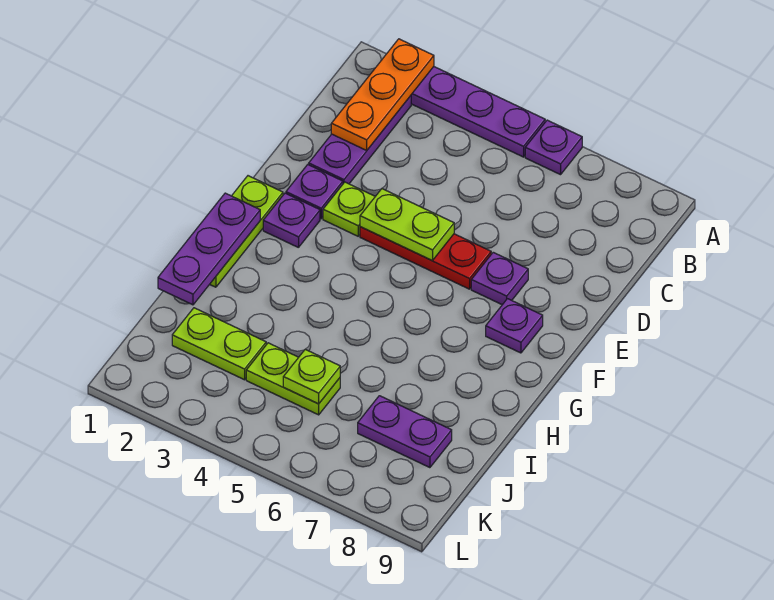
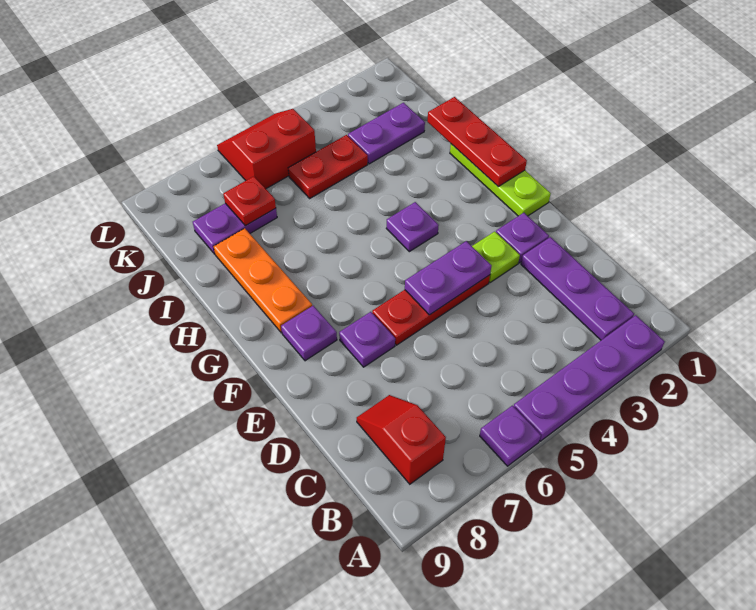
orange 1x3 plate [331,39,434,150] -> orange 1x3 plate moved to [214,228,312,333]
none -> red 1x2 slope [357,395,446,484]
lime 1x2 plate [360,189,454,261] -> purple 1x2 plate [405,241,491,315]
purple 1x1 plate [263,193,320,248] -> purple 1x1 plate moved to [386,202,439,252]
purple 1x3 plate [158,193,260,305] -> red 1x3 plate [427,97,527,187]
lime 1x2 plate [172,308,266,380] -> purple 1x2 plate [348,103,425,164]
lime 1x2 plate [246,343,340,415] -> red 1x2 plate [288,135,368,198]
lime 1x1 plate [283,349,340,404] -> none
none -> red 1x1 plate [223,176,276,226]
none -> red 2x2 slope [217,109,316,189]

